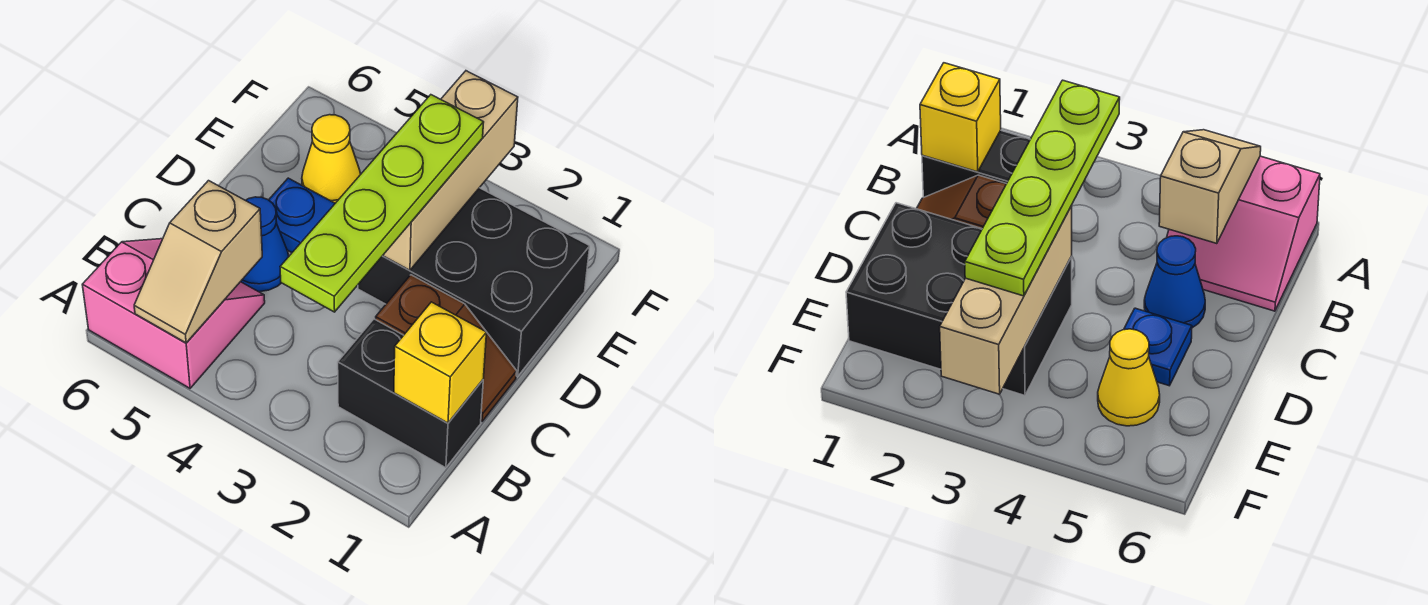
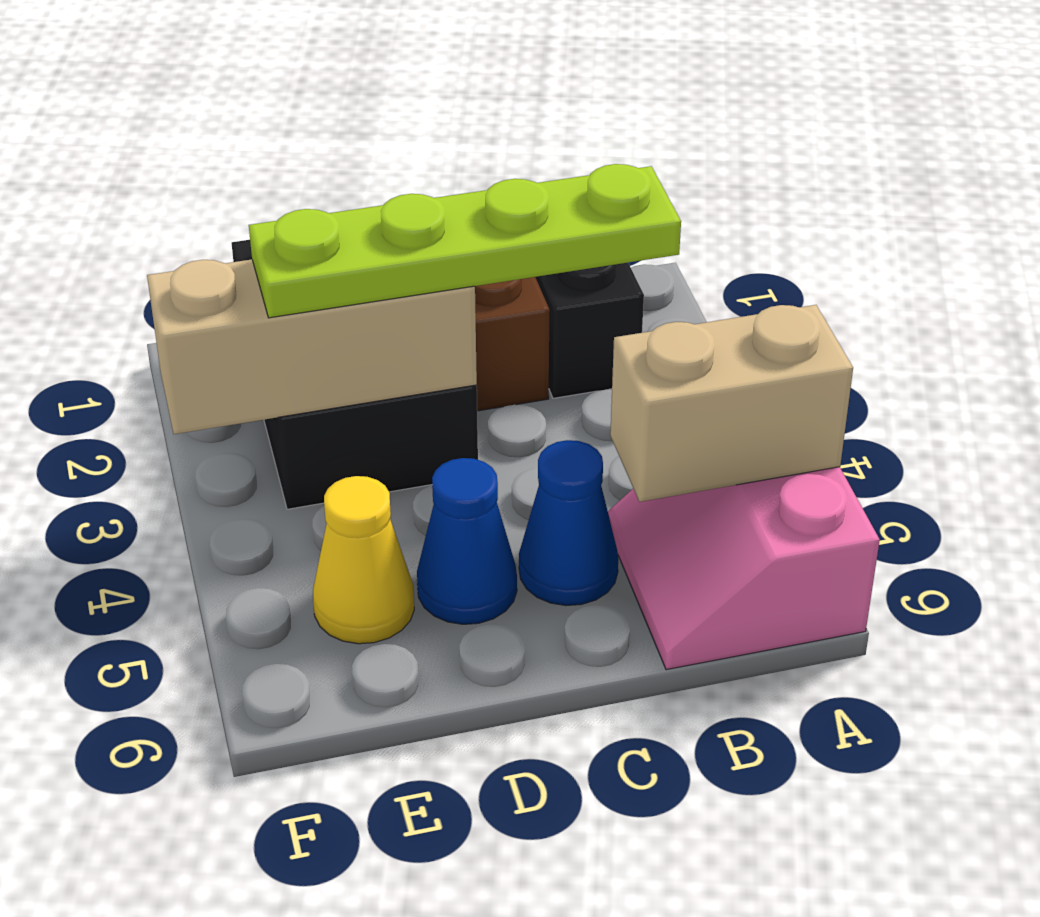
tan 1x2 slope [134,181,262,343] -> tan 1x2 brick [610,305,853,502]
yellow 1x1 brick [394,302,487,423] -> none
blue 1x1 plate [269,178,335,253] -> blue 1x1 cone [417,458,517,624]

